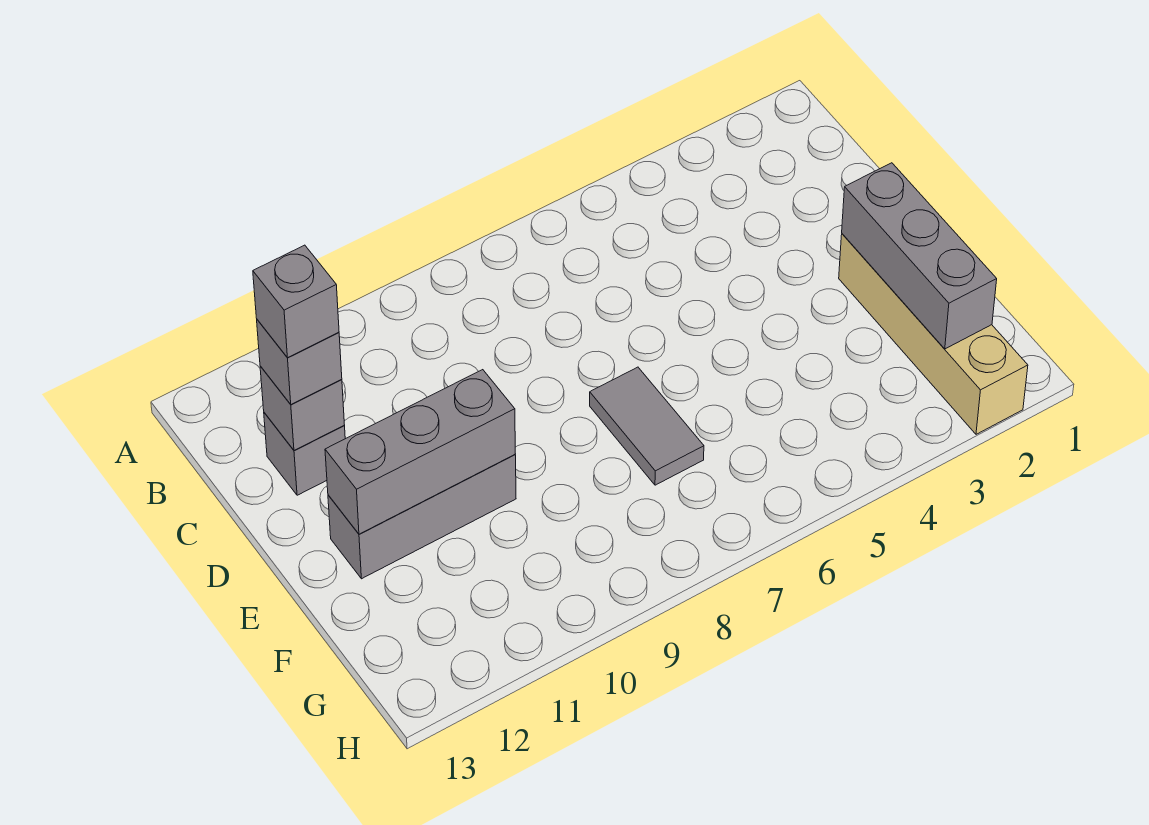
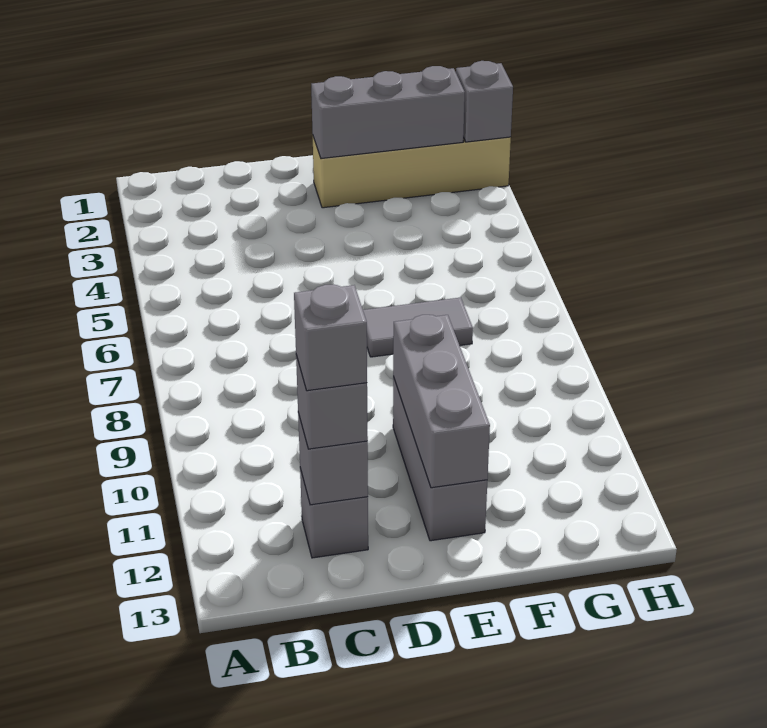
none -> grey 1x1 brick [456,61,513,142]

